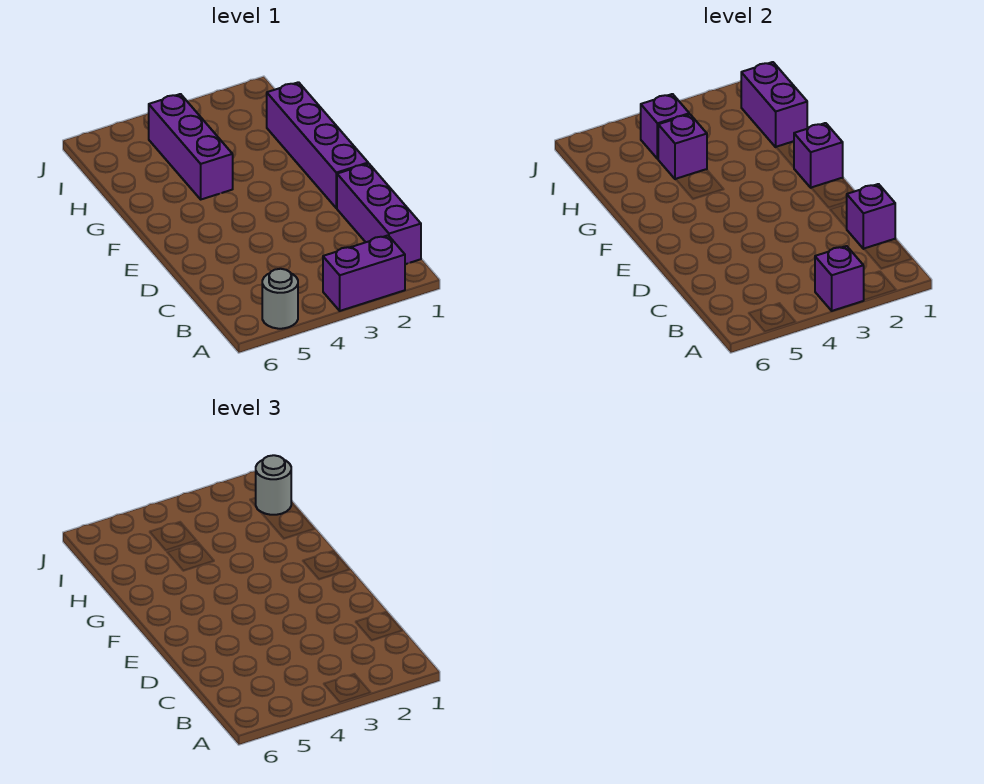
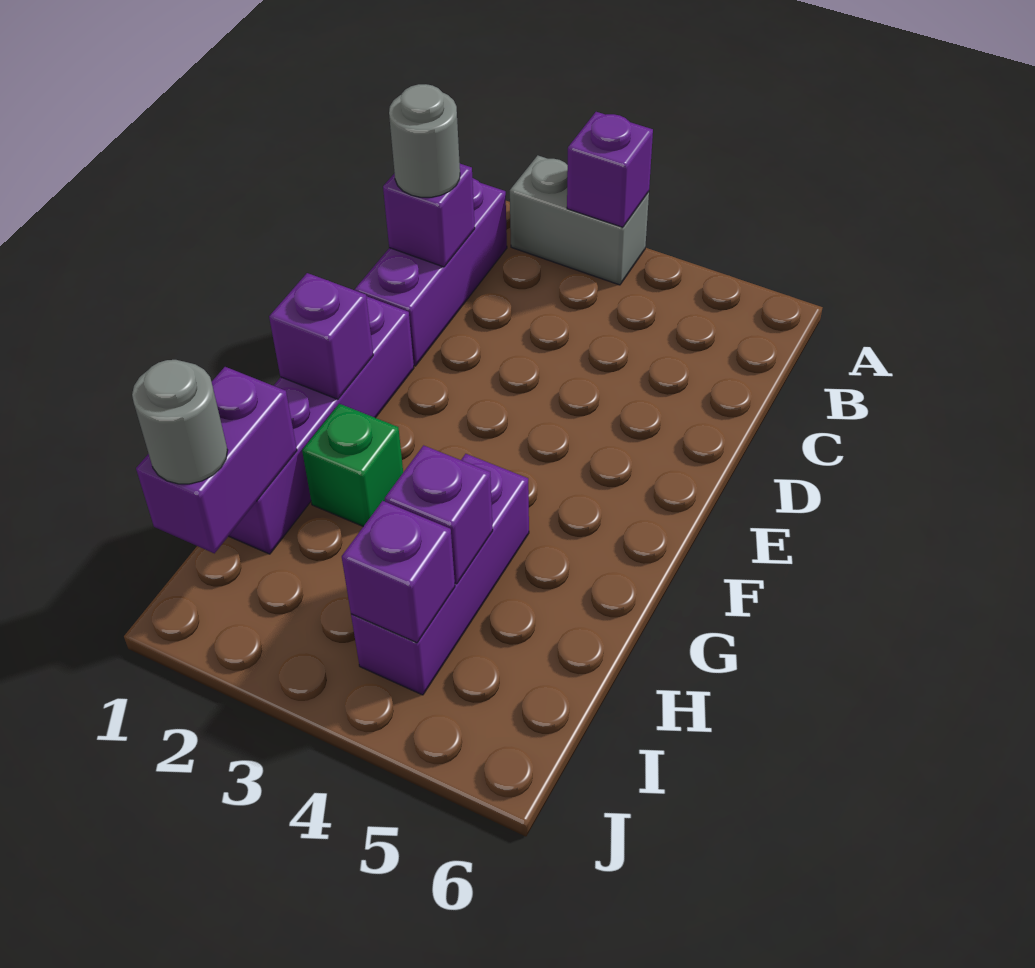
purple 1x2 brick [323,235,405,311] -> grey 1x2 brick [510,155,649,285]
grey 1x1 round brick [262,269,298,329] -> grey 1x1 round brick moved to [389,84,460,197]
none -> green 1x1 brick [302,404,403,527]

